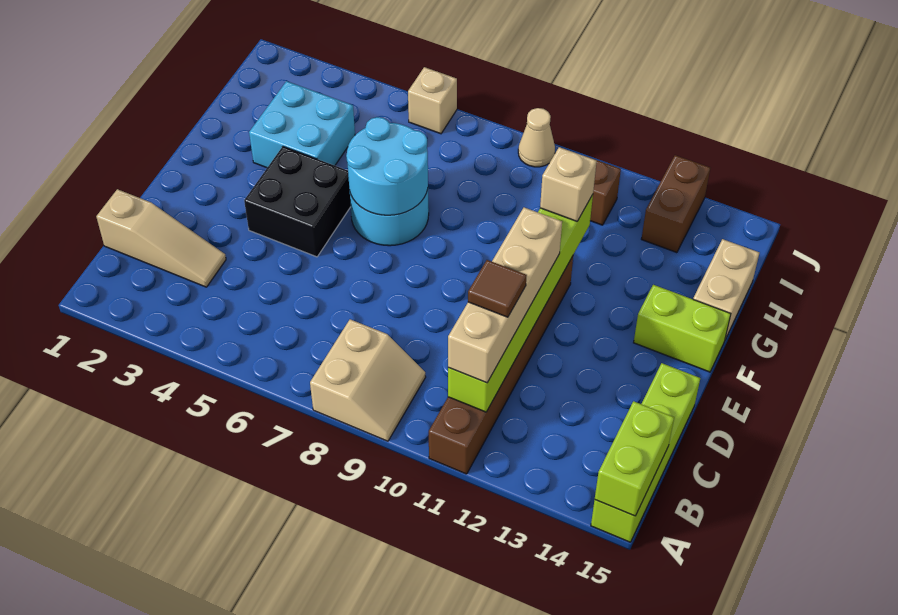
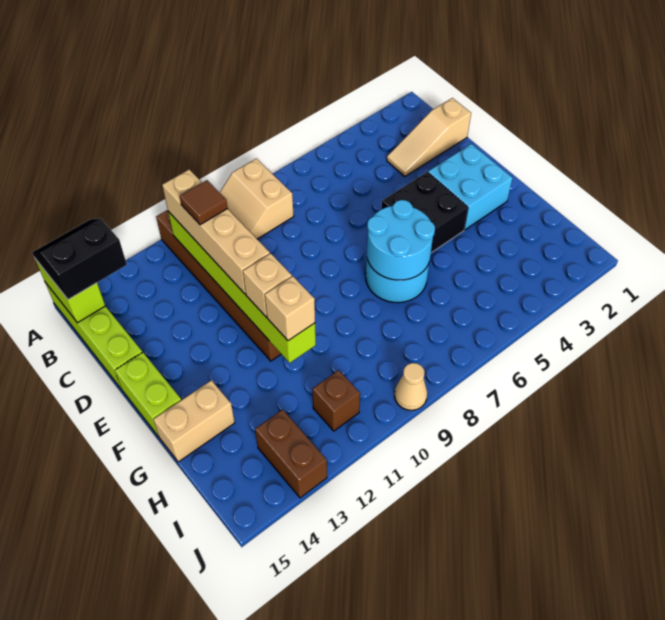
none -> black 2x2 slope [32,218,127,300]
lime 1x2 brick [634,285,731,372] -> lime 1x2 brick turned to [115,352,181,437]
cyan 2x2 brick [249,81,355,168] -> cyan 2x2 brick moved to [428,144,513,230]
tan 1x2 brick [693,239,759,339] -> tan 1x2 brick turned to [153,380,235,462]
tan 1x1 brick [408,67,457,134] -> tan 1x1 brick moved to [243,253,292,317]

